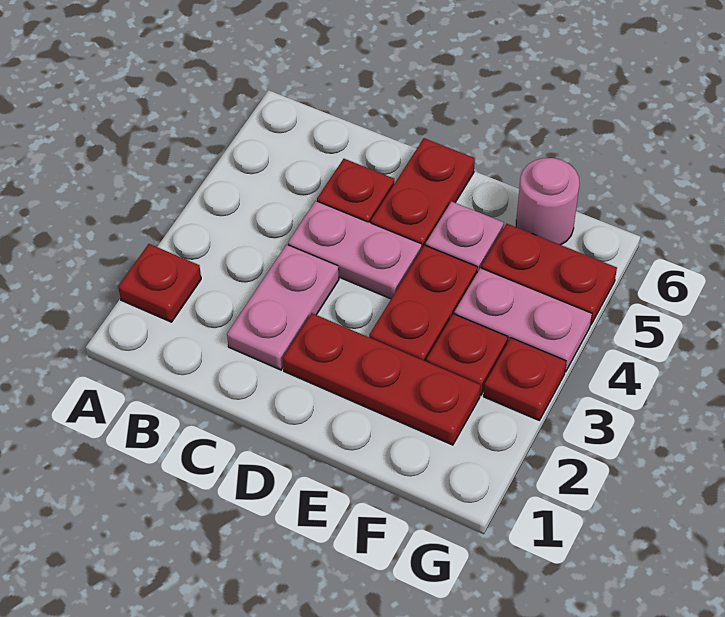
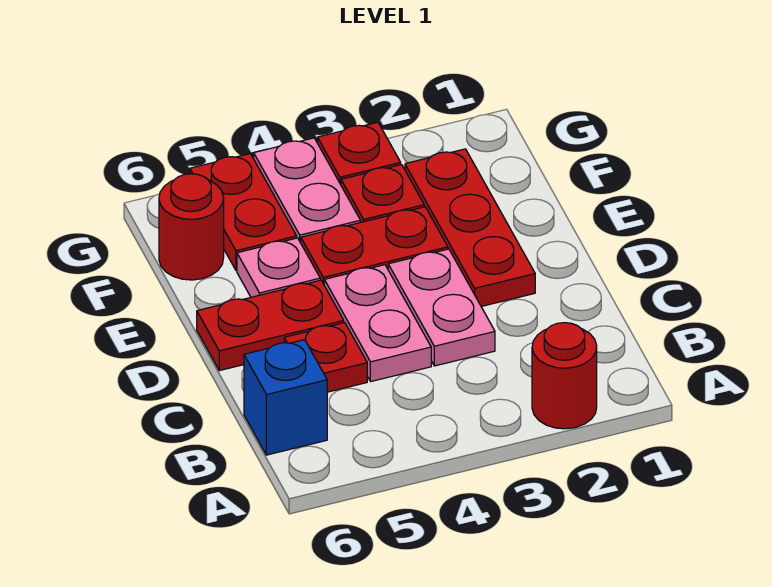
red 1x1 plate [118,244,201,322] -> red 1x1 round brick [532,323,597,429]
none -> blue 1x1 brick [244,340,327,455]
pink 1x2 plate [227,244,339,370] -> pink 1x2 plate turned to [388,249,495,366]
pink 1x1 round brick [516,158,580,245] -> red 1x1 round brick [159,174,224,280]

